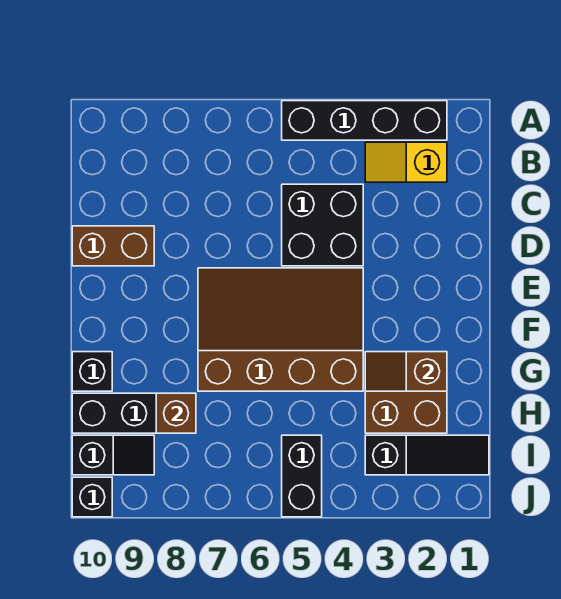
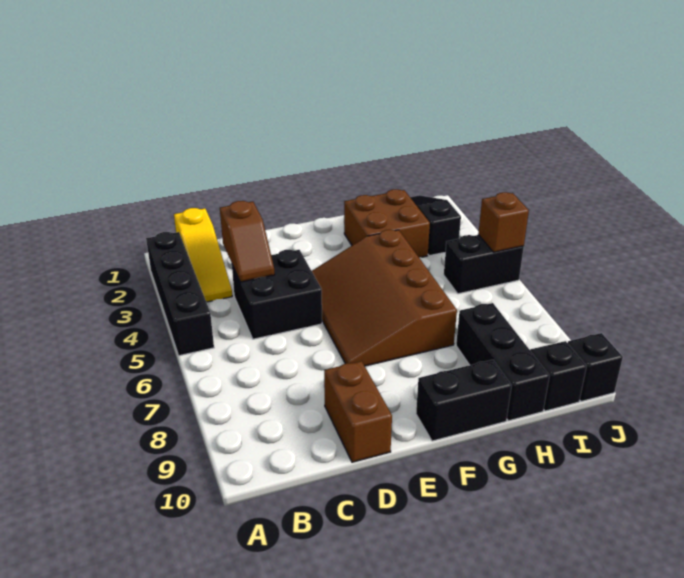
yellow 1x2 slope [365,142,447,182] -> yellow 1x3 slope [174,208,232,302]
brown 1x2 slope [365,352,447,391] -> brown 1x2 slope moved to [220,201,275,282]
black 1x1 brick [72,352,112,391] -> black 1x2 brick [416,360,512,441]
brown 1x1 brick [156,393,196,433] -> brown 1x1 brick moved to [478,192,529,252]

